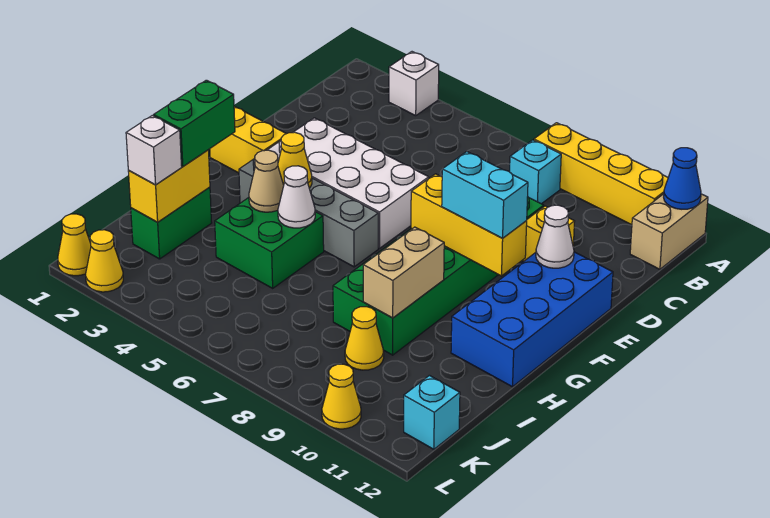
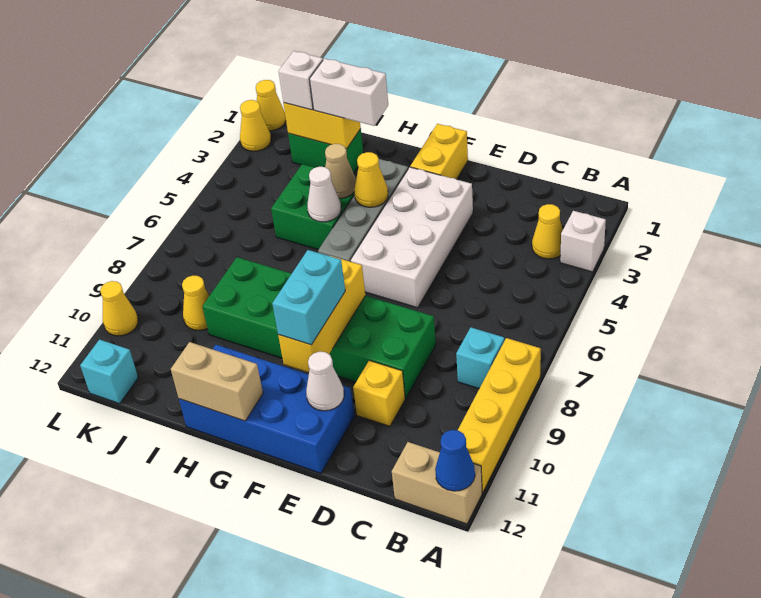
none -> yellow 1x1 cone [532,204,563,259]
green 1x2 brick [154,80,235,167] -> white 1x2 brick [310,59,388,126]
tan 1x2 brick [363,227,444,318] -> tan 1x2 brick moved to [171,342,263,421]

